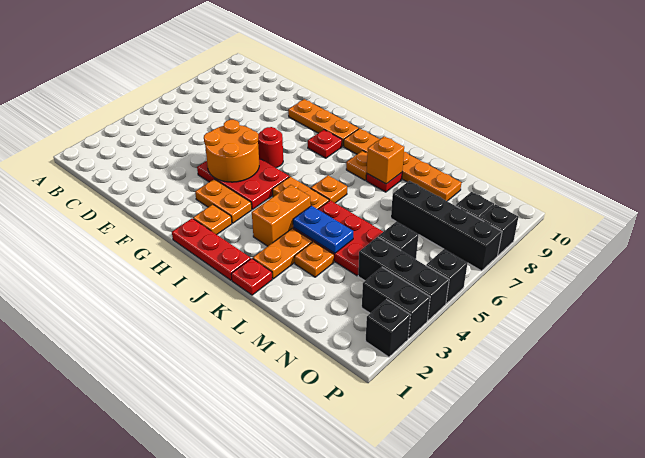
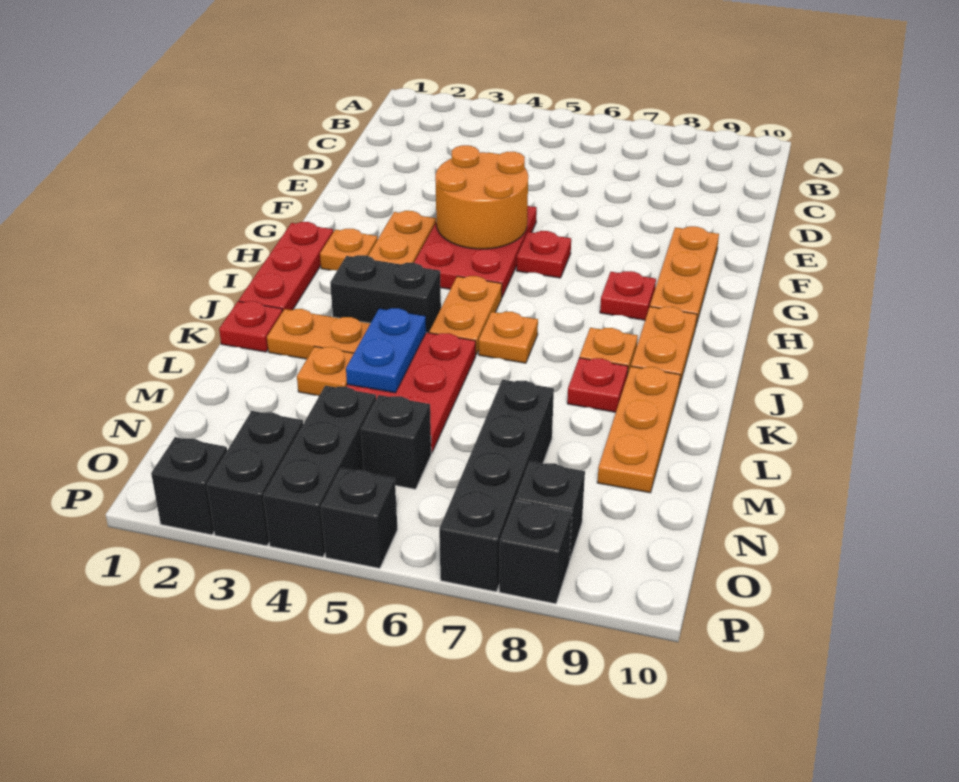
red 1x1 round brick [258,127,283,168] -> red 1x1 plate [517,231,571,278]
orange 1x2 brick [252,185,311,246] -> black 1x2 brick [330,255,441,333]
orange 1x1 brick [367,136,404,184] -> none

